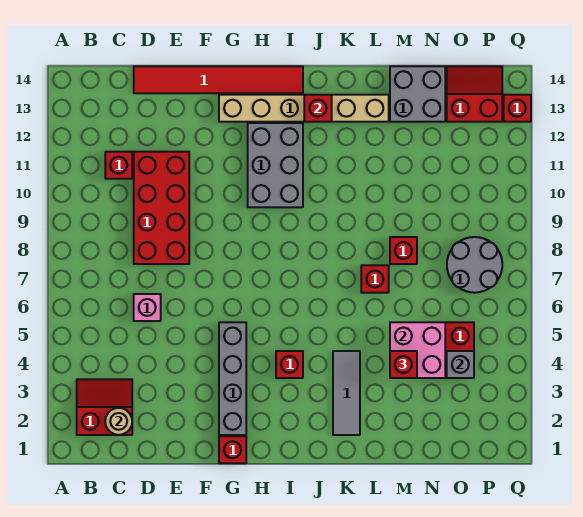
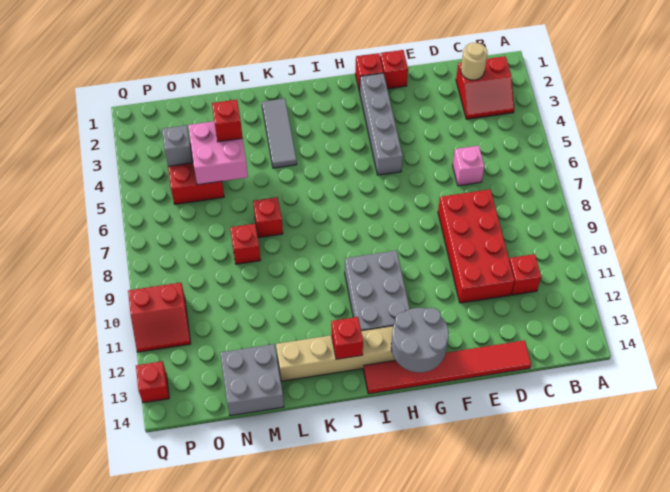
red 1x1 brick [276,351,303,378] -> red 1x1 brick moved to [380,50,408,89]
grey 2x2 round brick [447,237,502,293] -> grey 2x2 round brick moved to [391,308,449,373]
red 2x2 slope [447,66,502,122] -> red 2x2 slope moved to [128,283,191,352]

